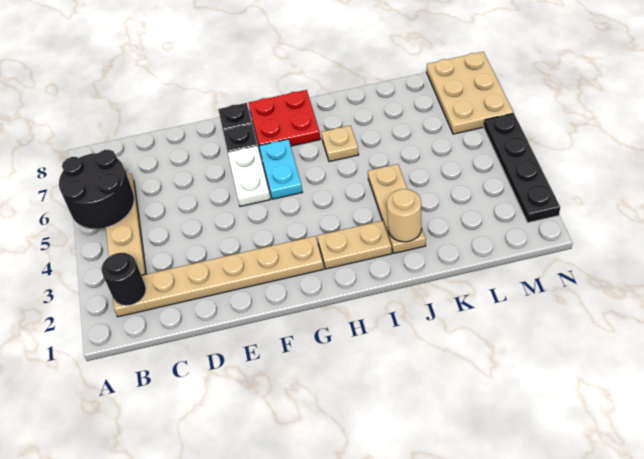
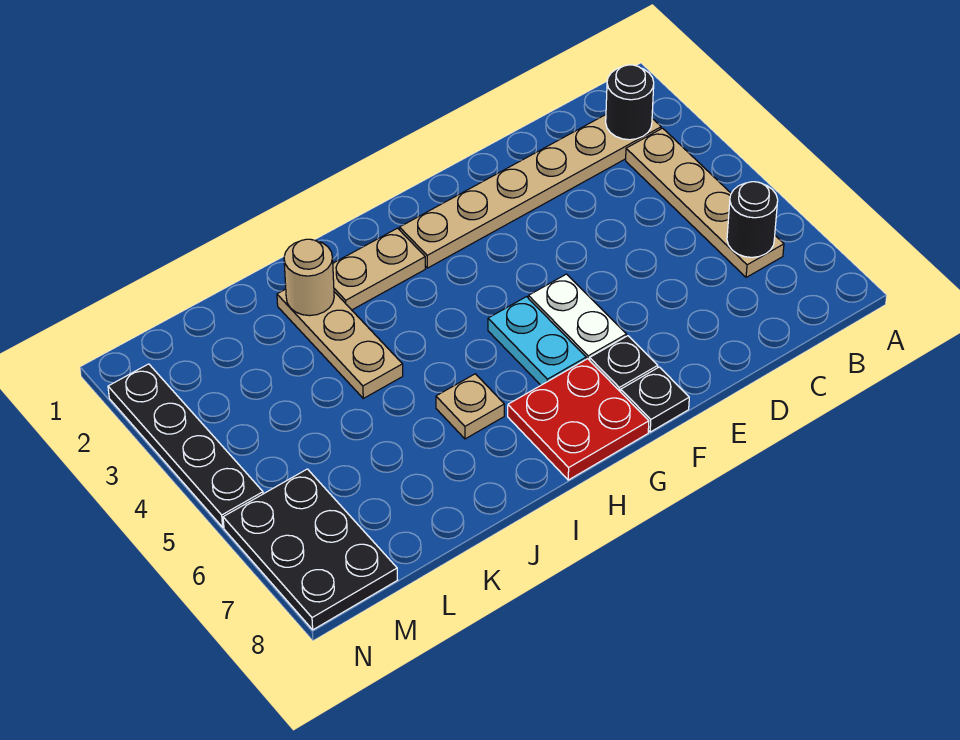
black 2x2 round brick [59,150,134,229] -> black 1x1 round brick [727,182,778,257]
tan 2x3 plate [427,52,513,134] -> black 2x3 plate [223,469,397,630]

